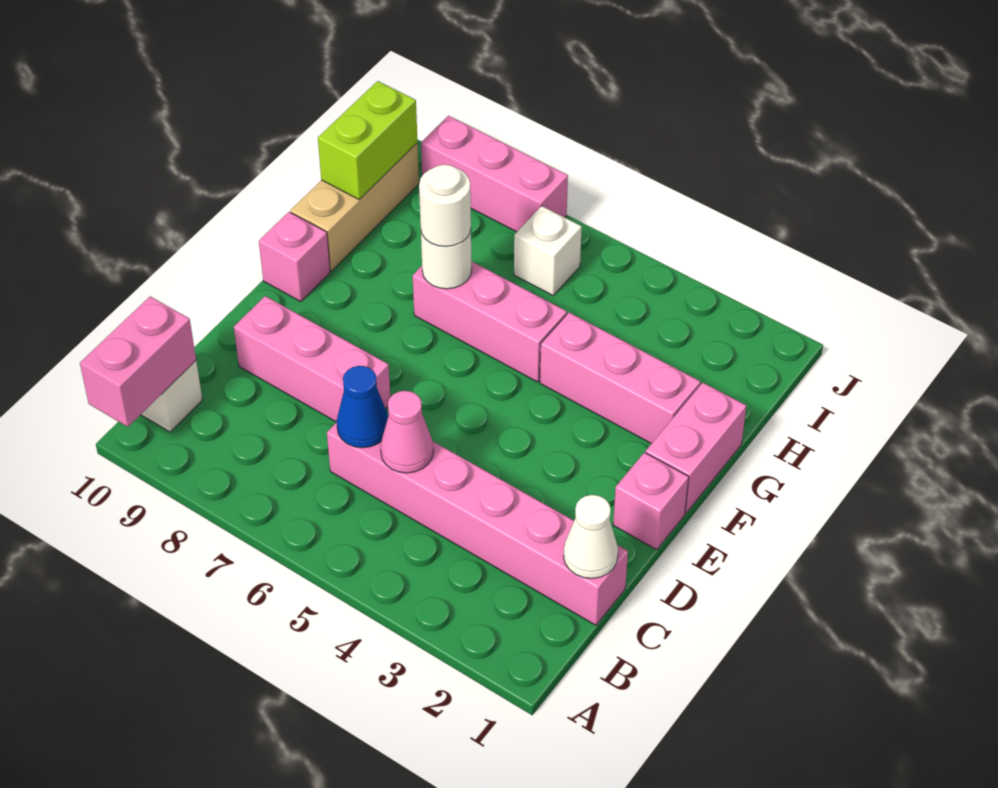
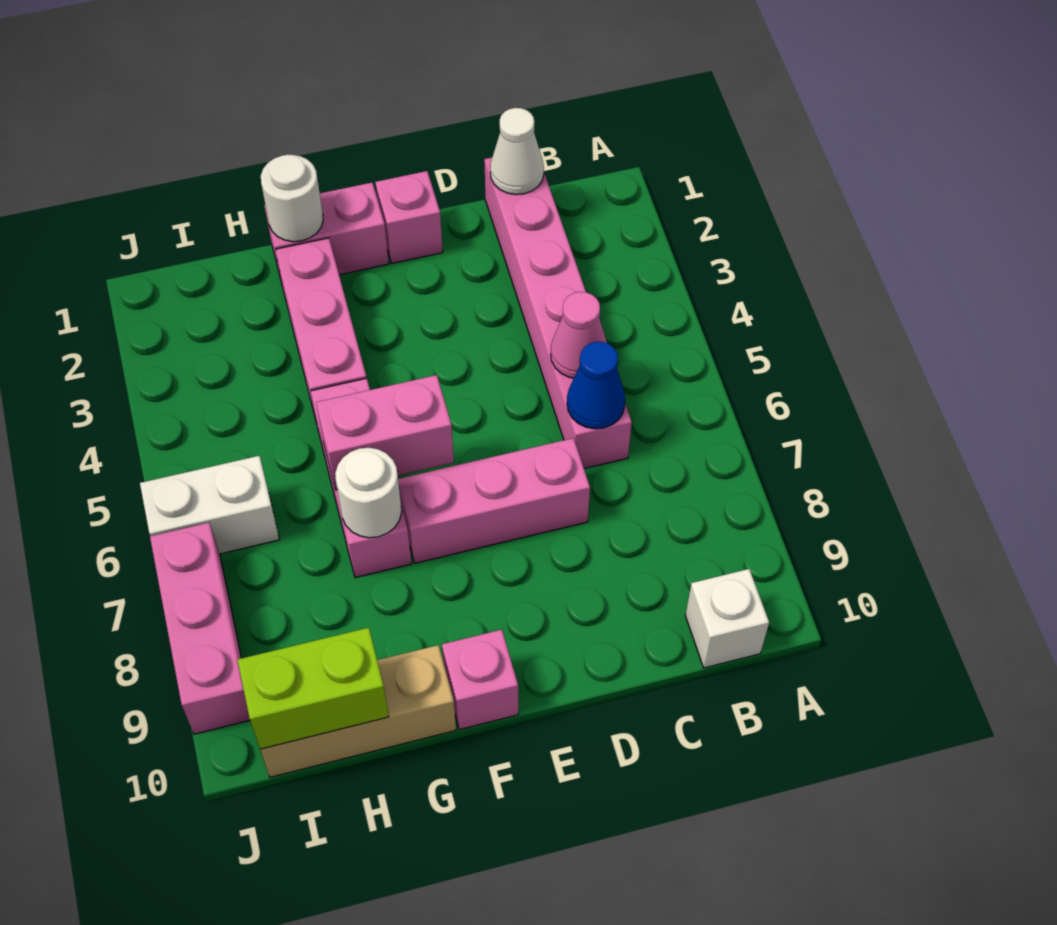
pink 1x2 brick [80,297,196,427] -> pink 1x2 brick moved to [316,375,454,490]
pink 1x3 brick [234,296,390,422] -> pink 1x3 brick turned to [398,438,590,563]
white 1x1 round brick [419,165,471,247] -> white 1x1 round brick moved to [261,155,323,242]
white 1x1 brick [514,206,582,295] -> white 1x2 brick [140,456,280,554]

